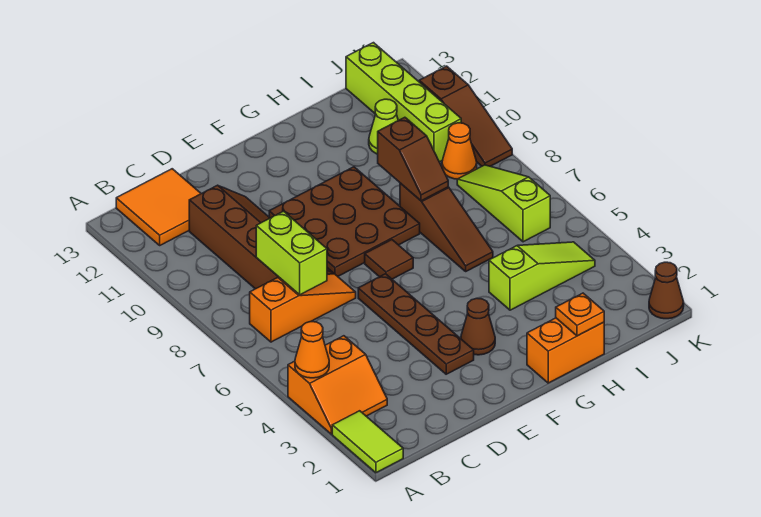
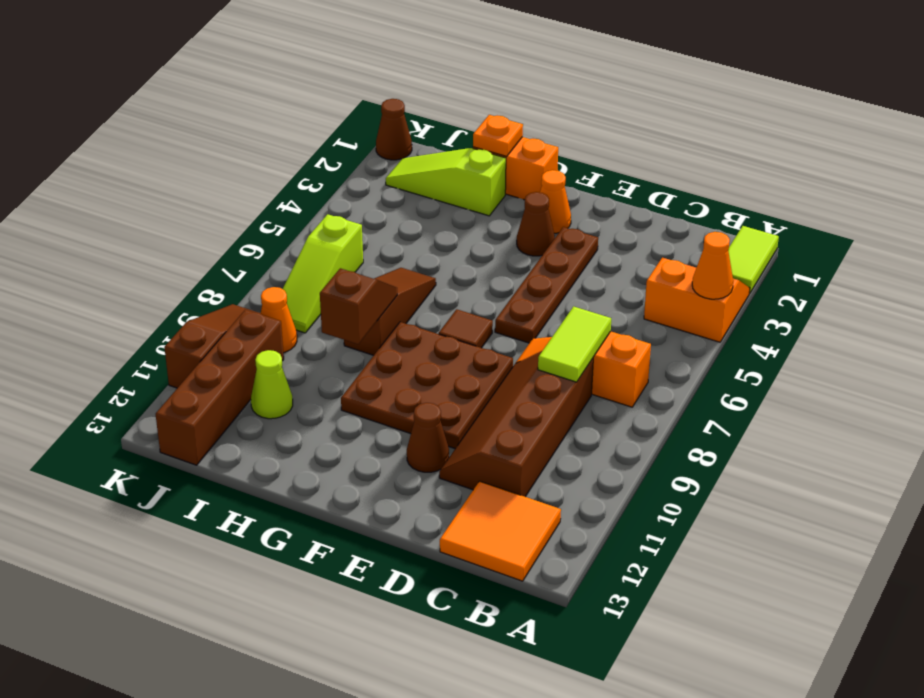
lime 1x2 brick [256,211,327,295] -> lime 1x2 tile [538,306,611,382]
none -> brown 1x1 cone [407,403,449,472]
none -> orange 1x1 cone [540,170,571,233]
lime 1x3 slope [489,242,595,310] -> lime 1x3 slope moved to [386,148,506,216]
lime 1x4 brick [346,43,461,162] -> brown 1x4 brick [156,310,284,465]

